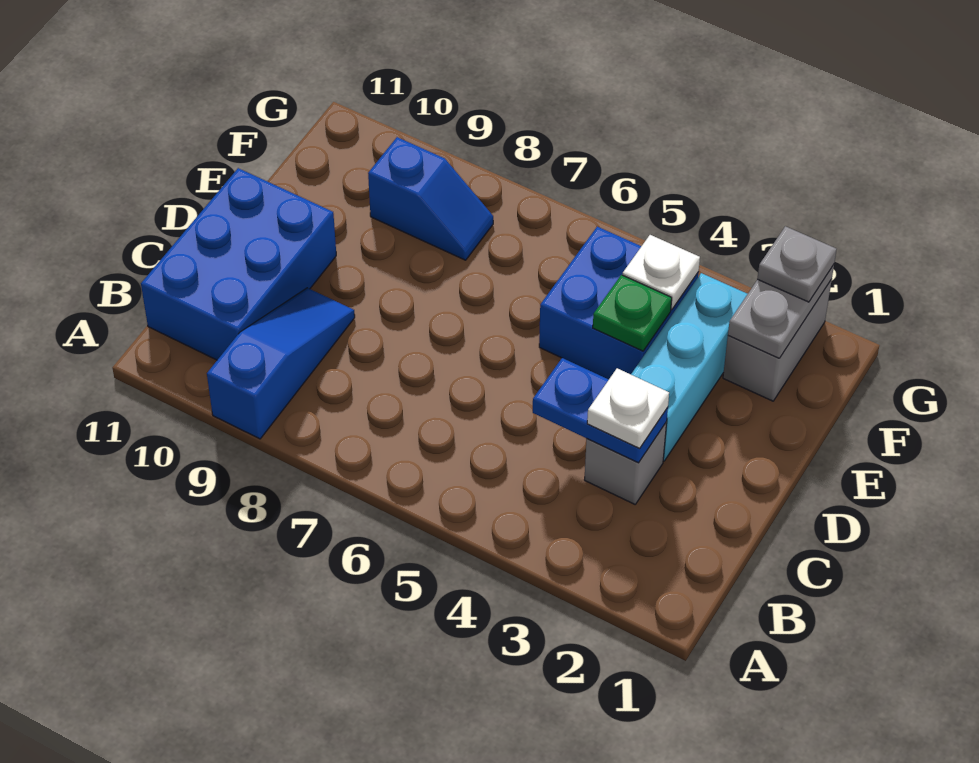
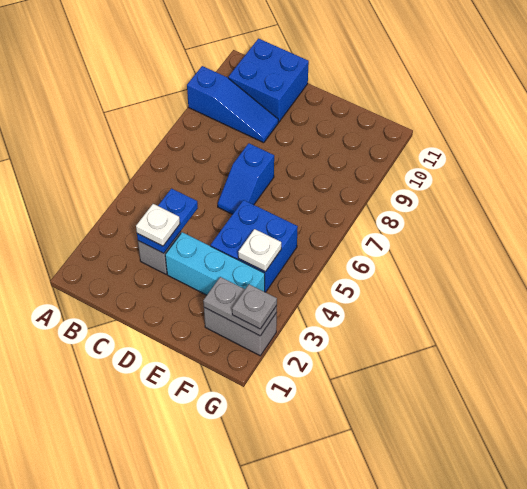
blue 2x3 brick [141,168,336,360] -> blue 2x2 brick [228,39,309,122]
green 1x1 plate [593,275,672,351] -> none
blue 1x2 slope [368,137,493,260] -> blue 1x2 slope moved to [218,143,274,214]

